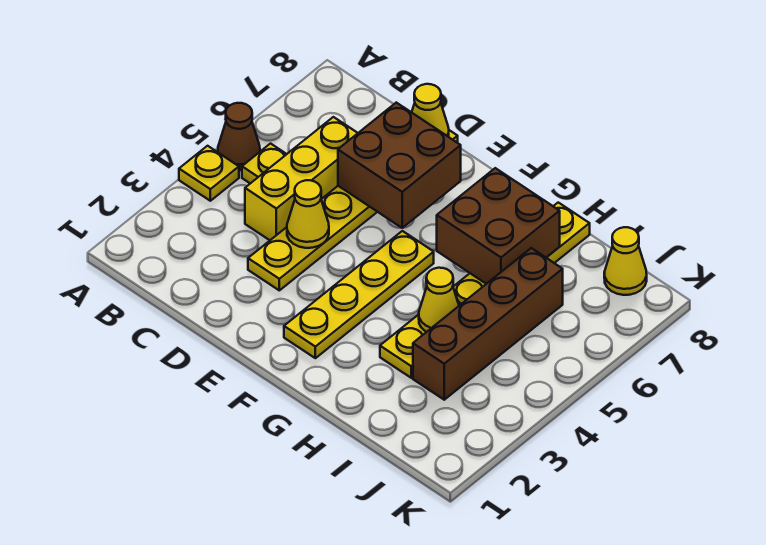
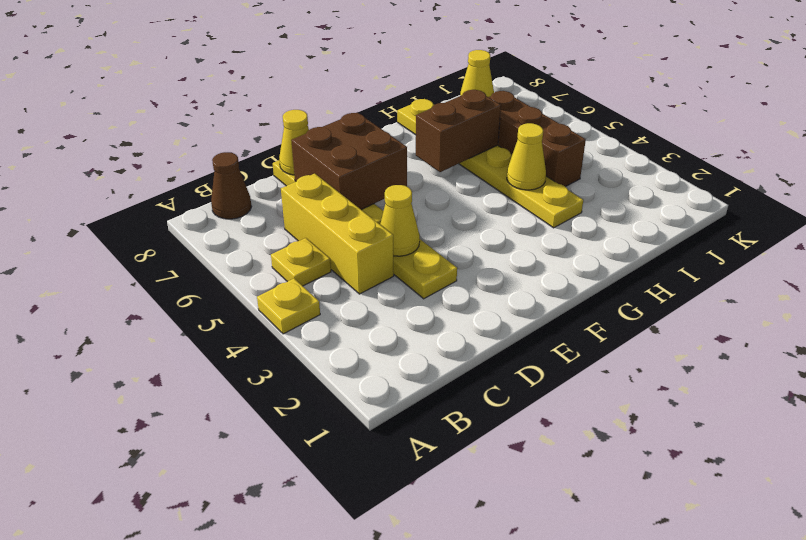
brown 1x1 cone [218,103,260,170] -> brown 1x1 cone moved to [211,152,251,219]
yellow 1x4 plate [284,231,434,358] -> none
brown 2x2 brick [437,168,560,284] -> brown 1x2 brick [416,90,501,172]
brown 1x4 brick [413,248,563,400] -> brown 1x3 brick [489,91,586,187]

